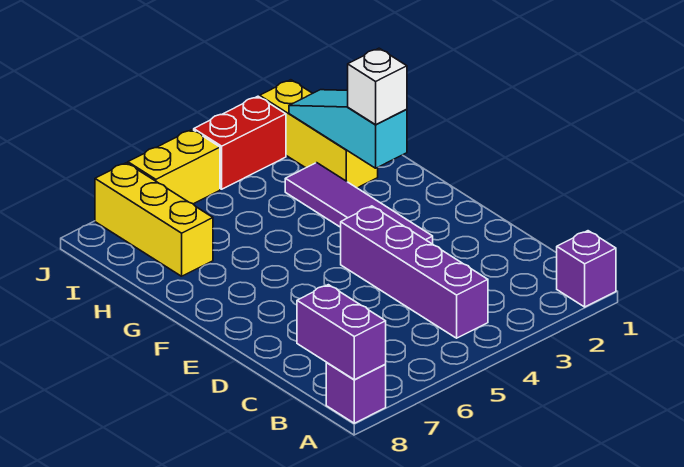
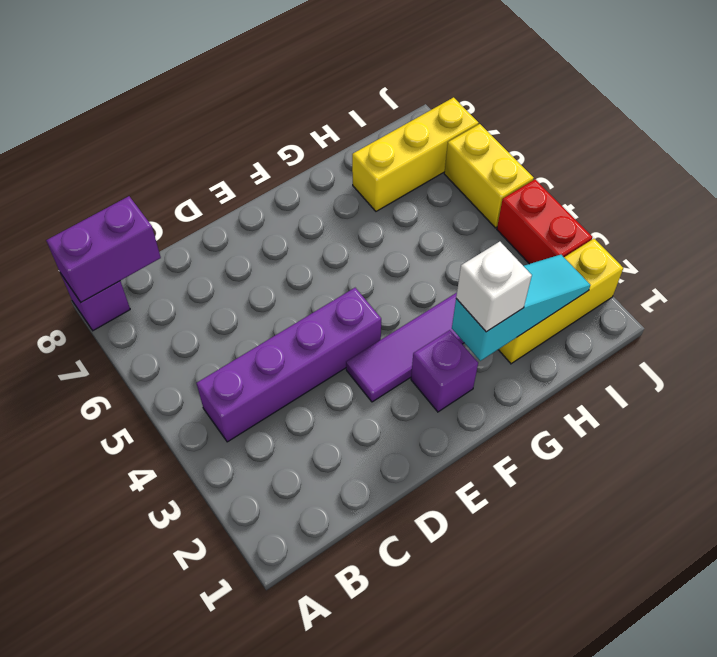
purple 1x1 brick [557,231,616,307] -> purple 1x1 brick moved to [411,330,478,412]

